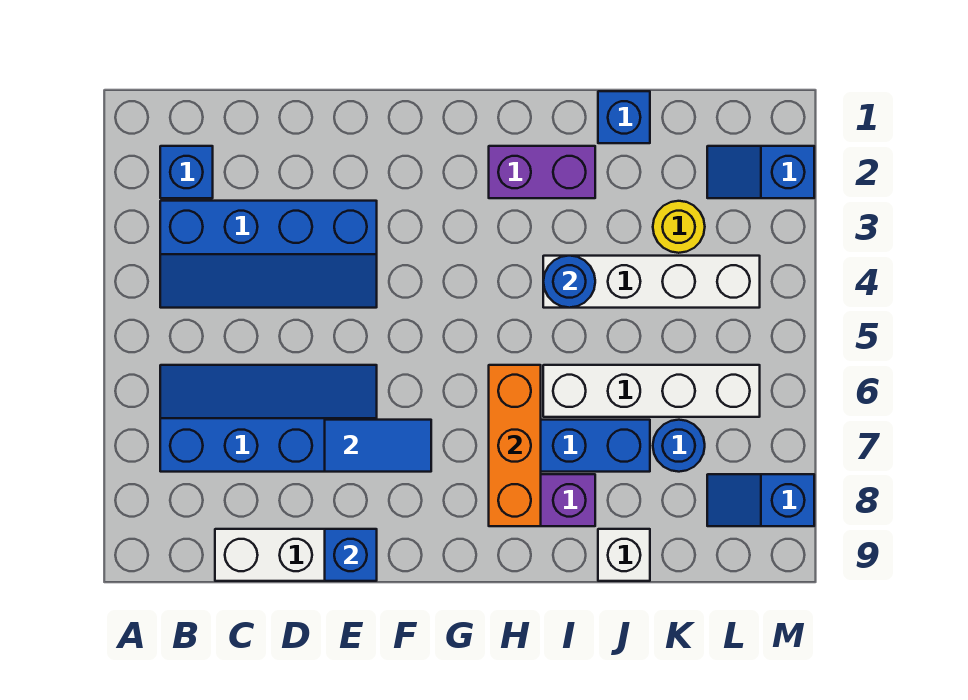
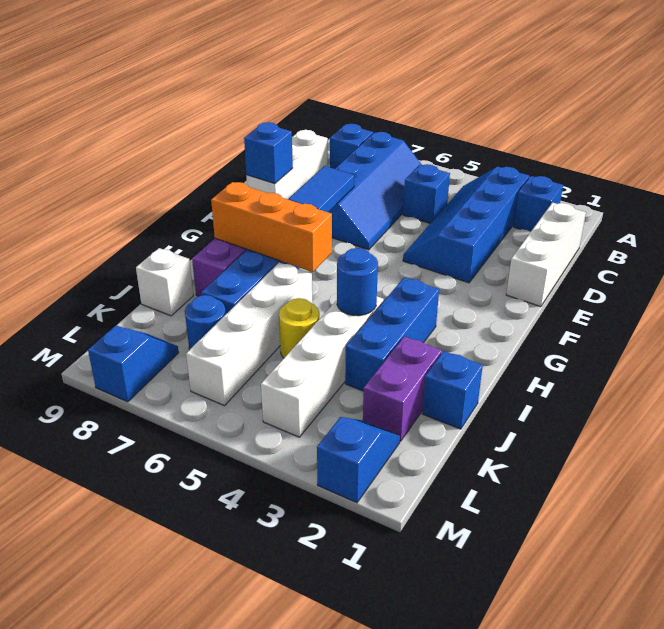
none -> blue 1x1 brick [330,124,373,169]
none -> white 1x3 brick [506,203,586,307]
none -> blue 1x1 brick [403,164,450,223]
purple 1x2 brick [489,146,595,198] -> purple 1x2 brick moved to [363,337,442,441]
none -> blue 1x3 brick [345,277,439,391]
yellow 1x1 round brick [653,201,705,253] -> yellow 1x1 round brick moved to [279,298,319,358]

